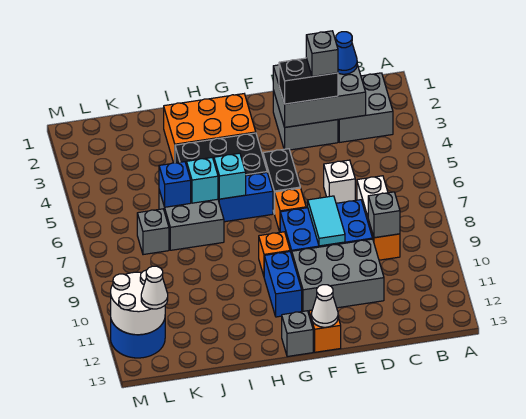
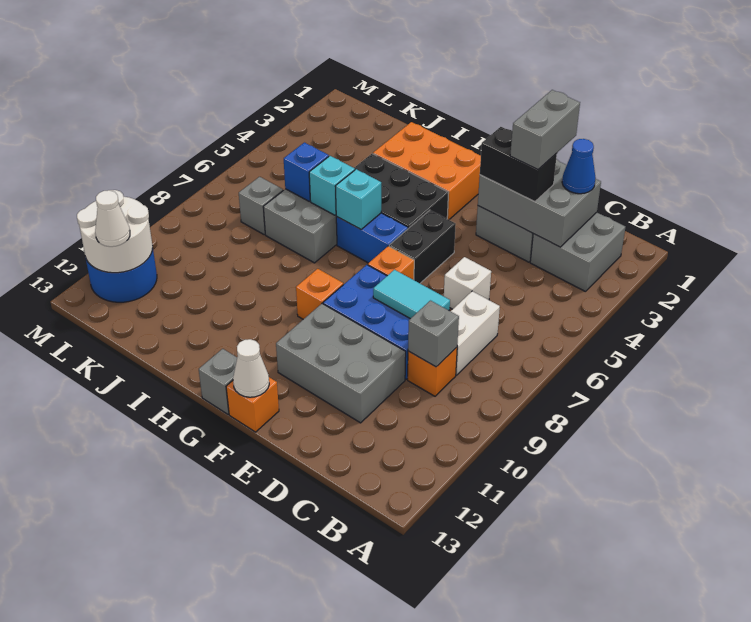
grey 1x1 brick [306,31,338,77] -> grey 1x2 brick [510,90,580,170]
cyan 1x2 tile [308,196,345,246] -> cyan 1x2 tile turned to [373,270,450,319]
blue 1x2 brick [264,252,302,317] -> none

